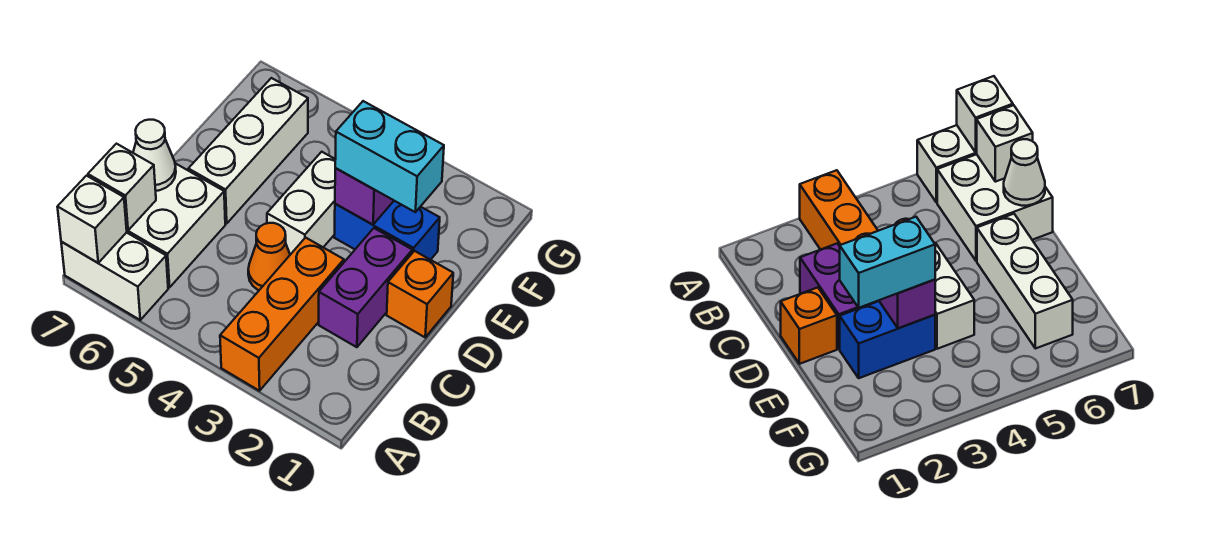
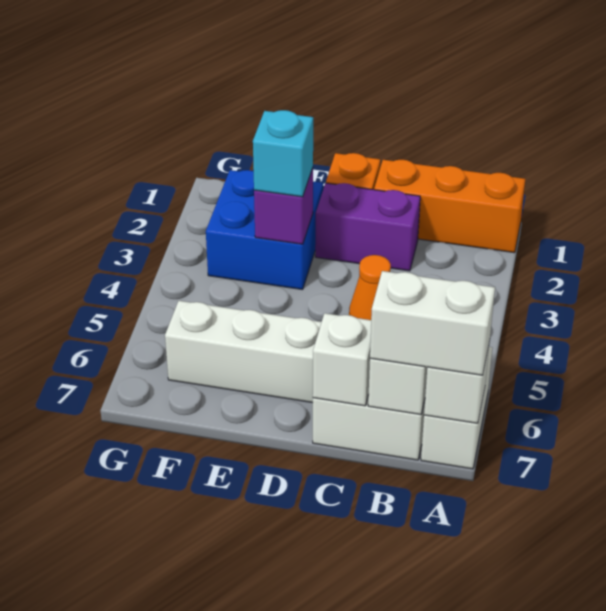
orange 1x3 brick [220,238,344,391] -> orange 1x3 brick moved to [374,160,525,253]
white 1x1 cone [133,120,176,191] -> white 1x1 brick [313,313,371,406]
white 1x2 brick [267,152,336,255] -> white 1x2 brick moved to [370,271,495,375]
blue 1x2 brick [334,201,440,260] -> blue 2x2 brick [206,170,323,290]
cyan 1x2 brick [335,101,444,212] -> cyan 1x1 brick [253,110,313,197]

